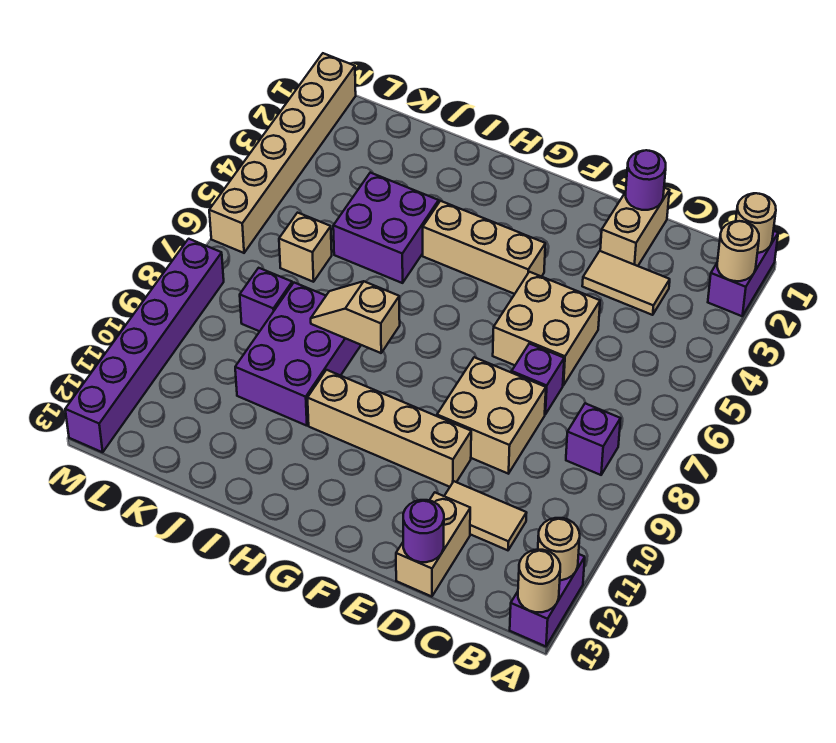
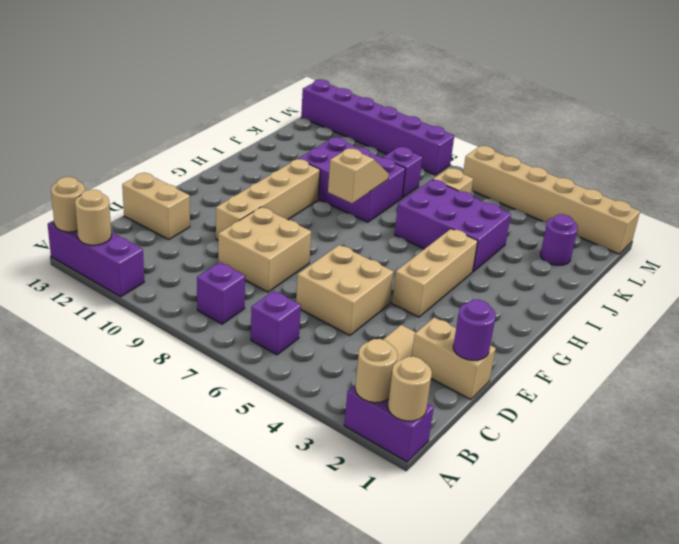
purple 1x2 brick [510,554,585,646] -> purple 1x3 brick [48,221,144,297]
tan 1x2 tile [445,481,526,550] -> none
purple 1x1 brick [512,343,564,414] -> purple 1x1 brick moved to [251,291,301,355]
purple 1x1 round brick [403,500,444,562] -> purple 1x1 round brick moved to [541,214,578,265]
purple 2x2 brick [333,173,439,283] -> purple 2x3 brick [394,180,511,271]

